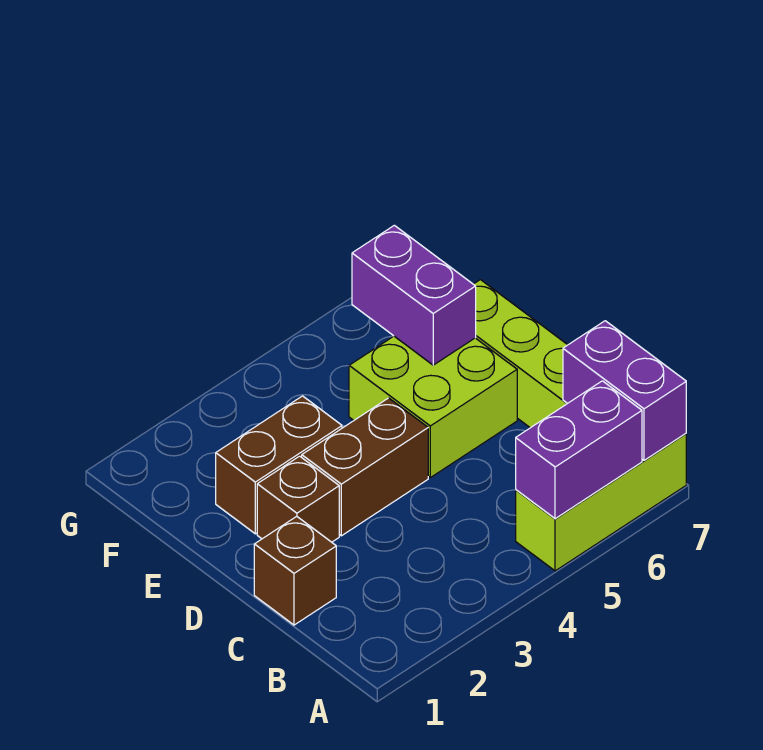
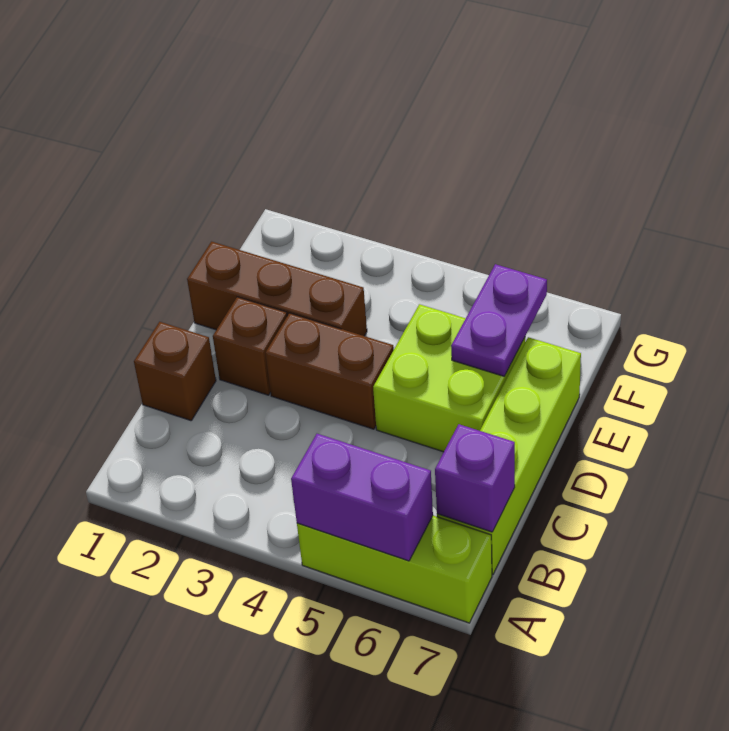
purple 1x2 brick [563,321,686,460] -> purple 1x1 brick [435,424,515,532]
brown 1x2 brick [216,396,342,534] -> brown 1x3 brick [187,242,367,336]
purple 1x2 brick [352,225,476,365] -> purple 1x2 plate [451,264,547,376]

